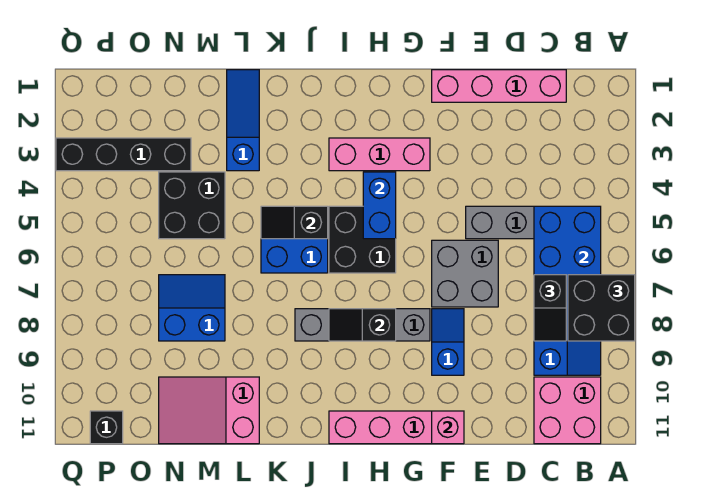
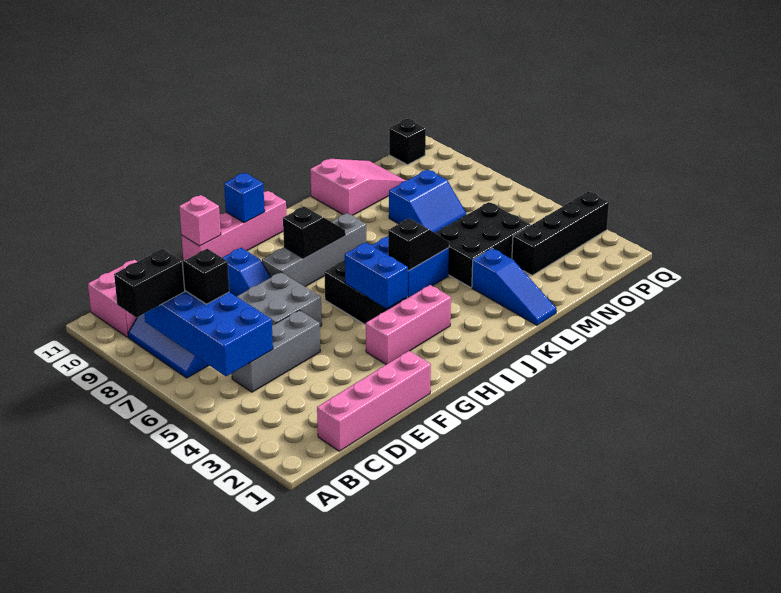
black 2x2 brick [568,275,635,341] -> black 1x2 brick [114,249,185,318]
none -> blue 1x1 brick [224,173,265,223]
black 2x2 brick [159,172,225,239] -> black 2x3 brick [436,202,530,288]

